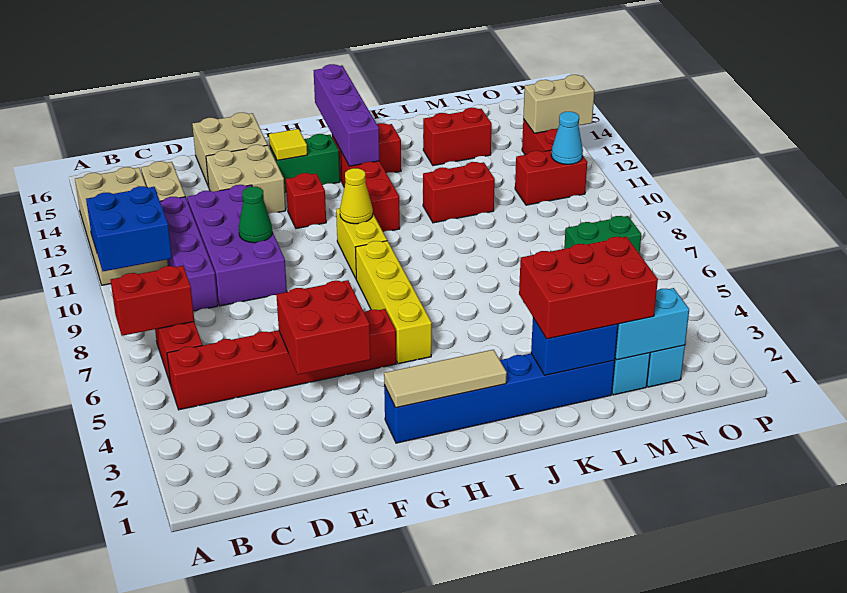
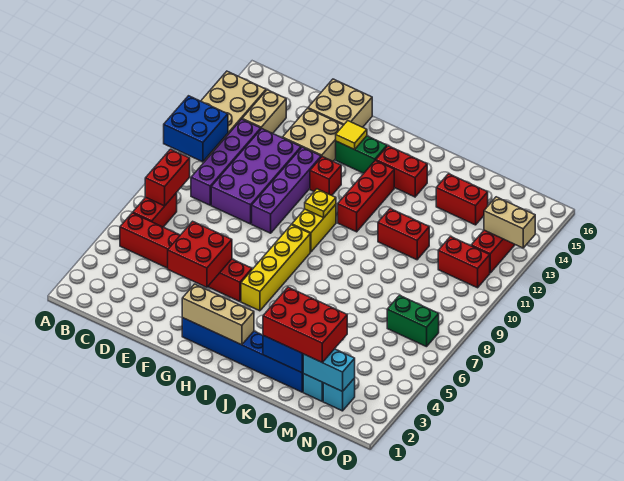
red 1x2 brick [111,266,194,336] -> red 1x2 brick turned to [145,149,190,206]
green 1x1 cone [239,187,272,243] -> none
tan 1x3 tile [384,350,507,408] -> tan 1x3 brick [182,284,254,345]
yellow 1x1 cone [340,168,373,224] -> yellow 1x1 plate [305,189,336,218]
purple 1x4 brick [314,64,379,166] -> purple 1x4 brick moved to [252,147,321,233]
cyan 1x1 cone [551,112,583,164] -> none

